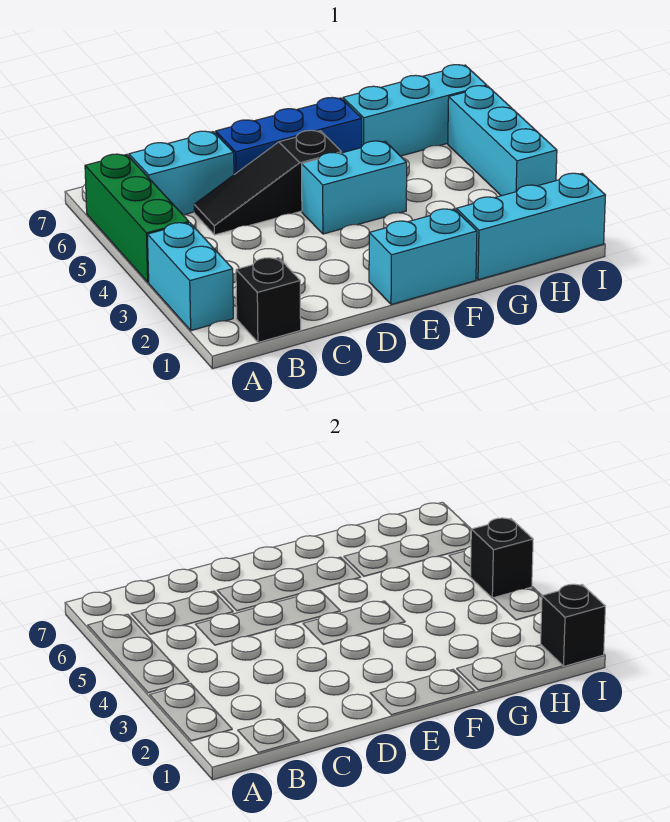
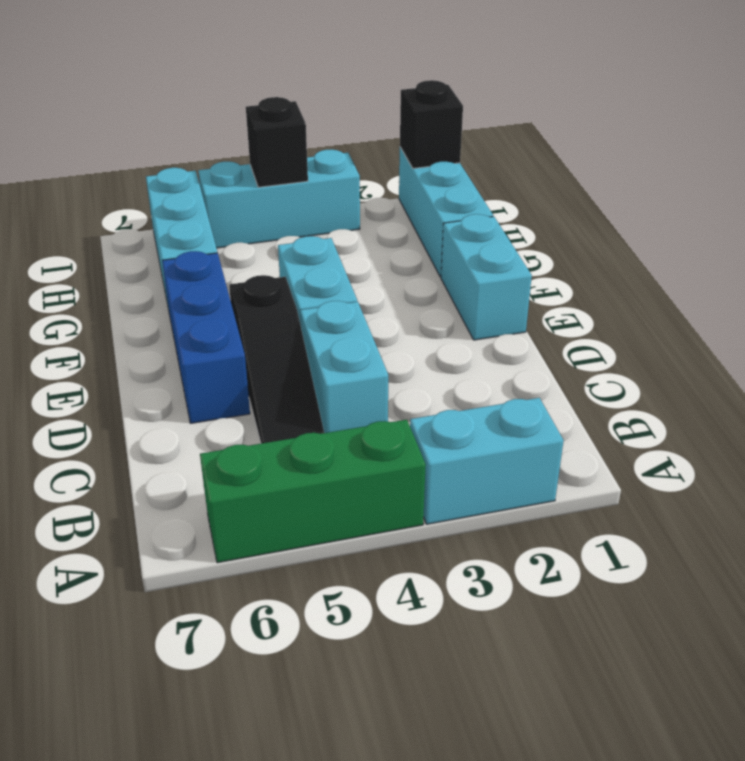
black 1x1 brick [236,258,301,342] -> none
cyan 1x2 brick [129,131,234,215] -> cyan 1x2 brick moved to [300,301,388,433]

